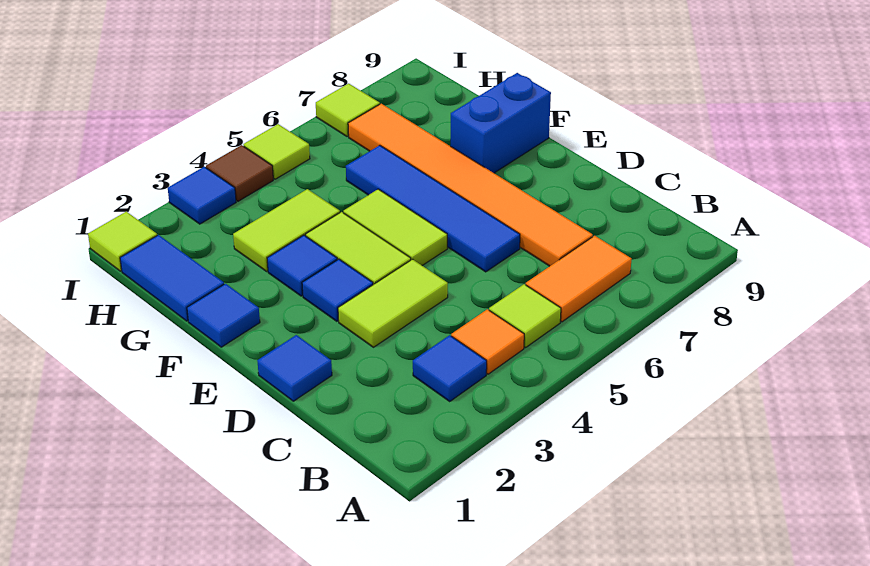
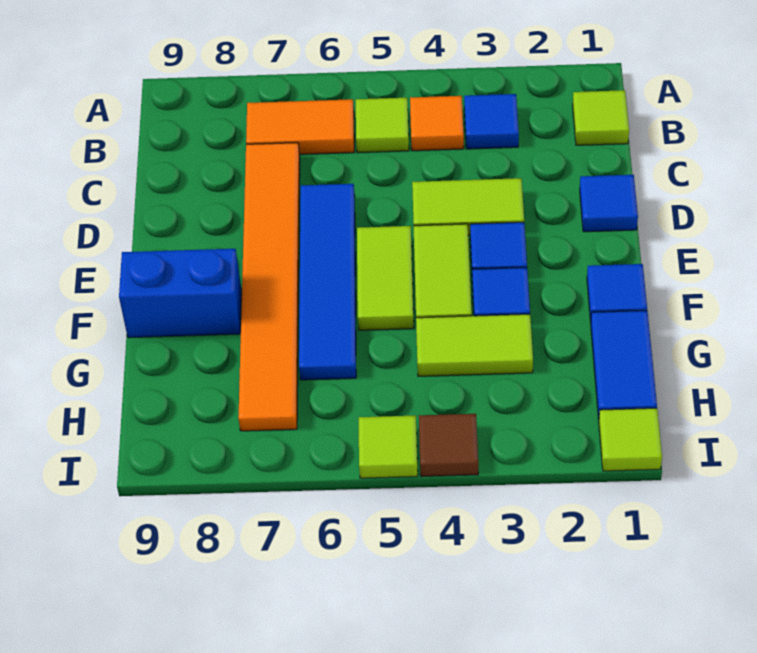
blue 1x1 tile [168,167,236,224] -> none
lime 1x1 tile [316,83,380,137] -> lime 1x1 tile moved to [573,90,629,145]

